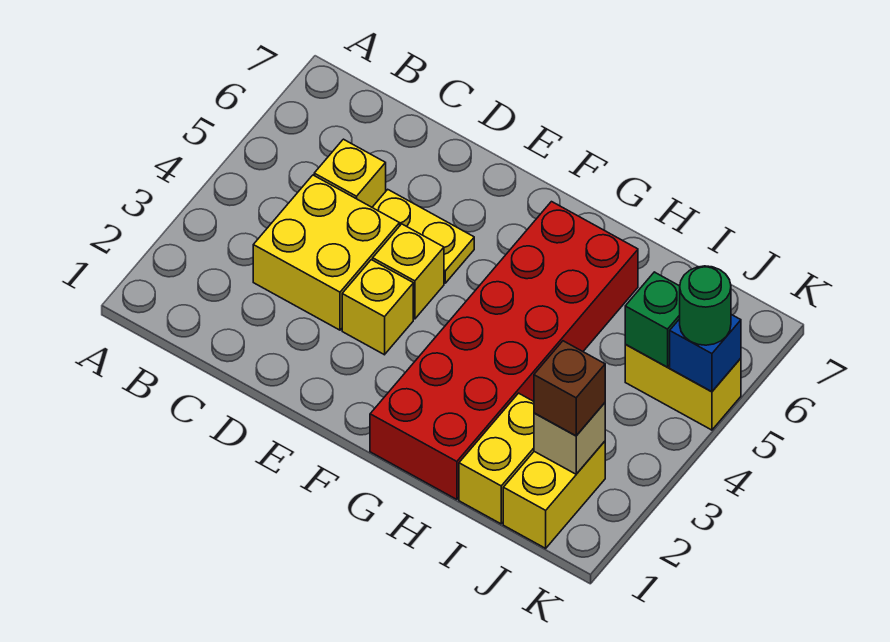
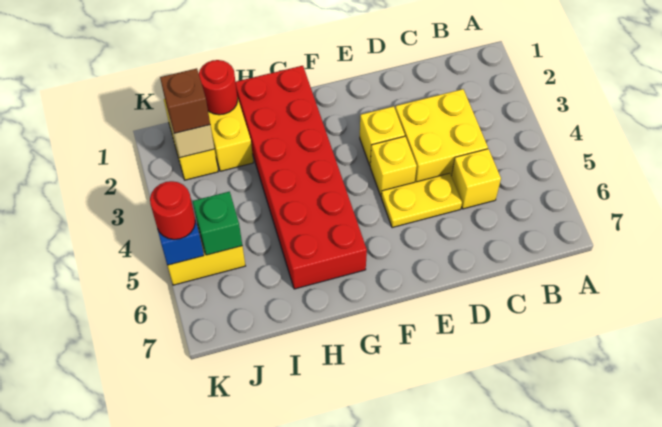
none -> red 1x1 round brick [199,60,238,115]
green 1x1 round brick [680,266,731,345] -> red 1x1 round brick [150,181,195,239]

